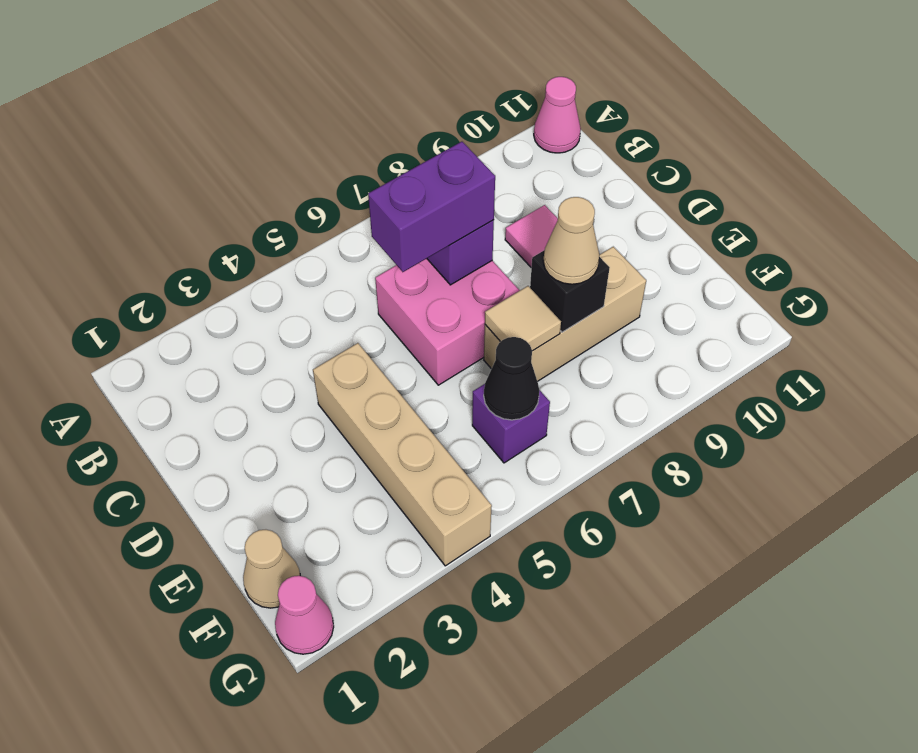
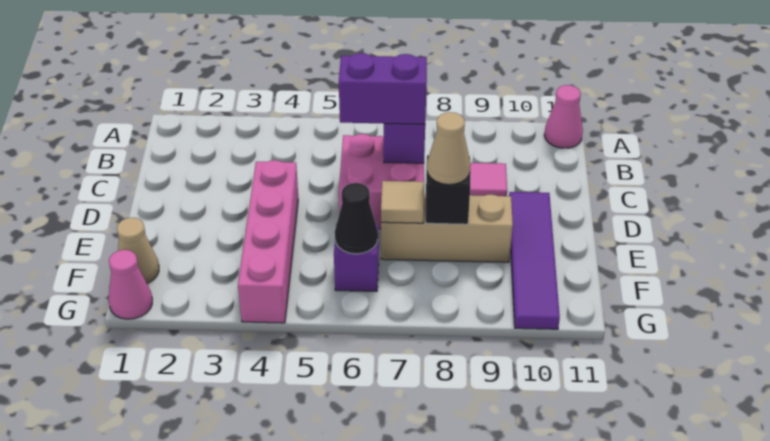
tan 1x4 brick [313,343,492,566] -> pink 1x4 brick [238,160,298,323]
none -> purple 1x4 tile [509,192,560,329]

